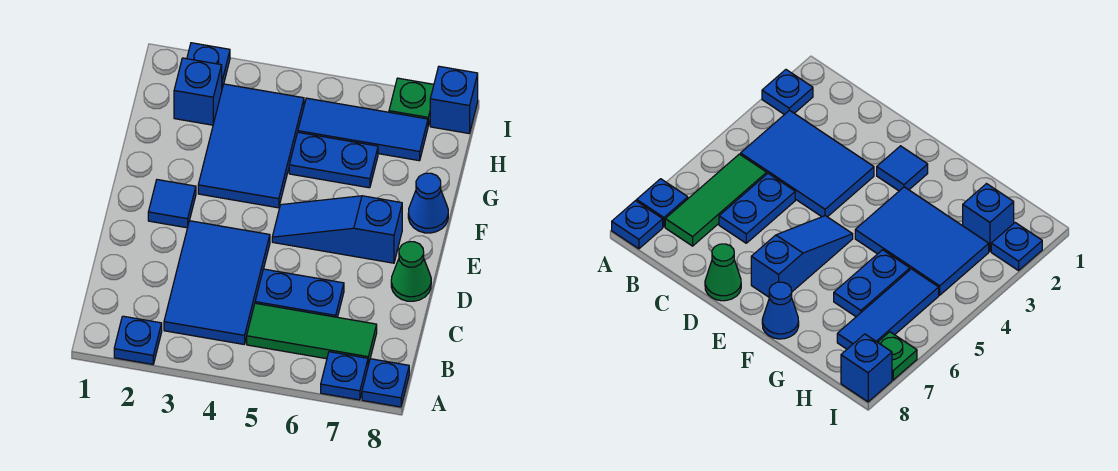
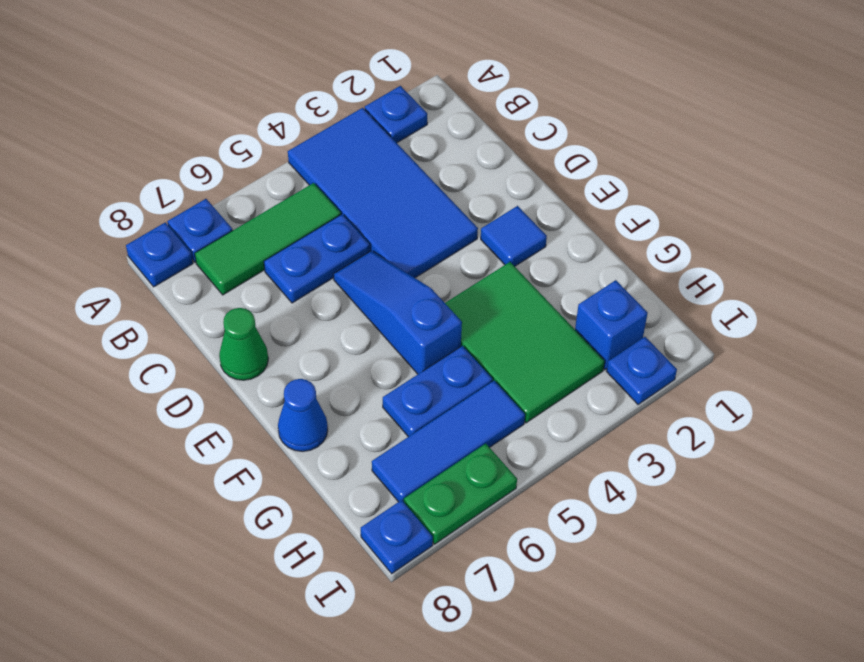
blue 2x3 tile [164,221,270,344] -> blue 2x4 tile [288,108,478,278]
blue 1x3 slope [272,196,402,263] -> blue 1x3 slope turned to [333,251,462,374]
blue 2x3 tile [198,84,304,208] -> green 2x3 tile [445,262,605,423]
green 1x1 plate [389,78,434,126] -> green 1x2 plate [404,444,517,544]
blue 1x1 brick [430,66,478,133] -> blue 1x1 plate [361,500,433,574]

